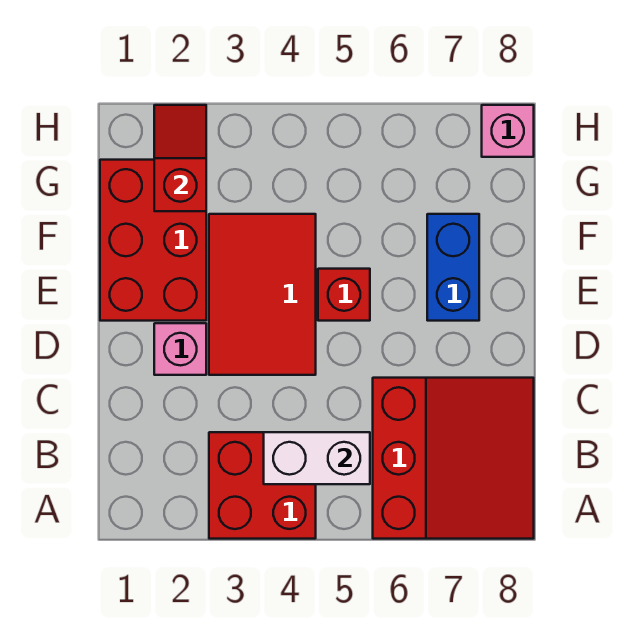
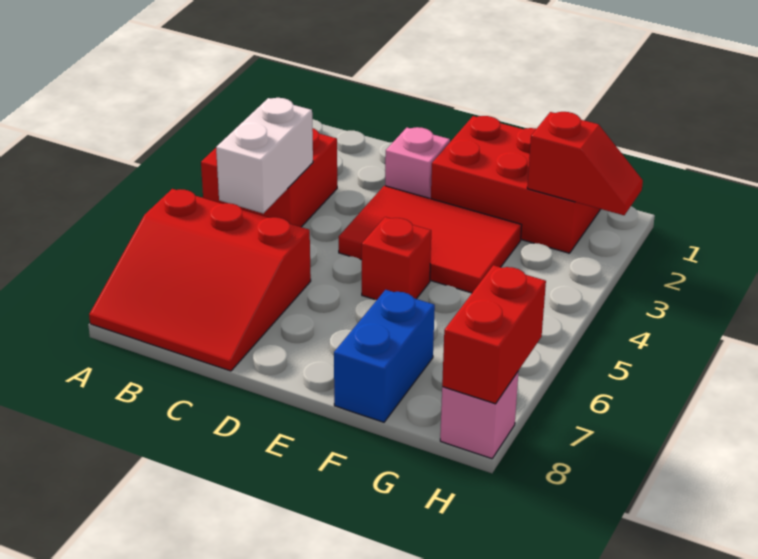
blue 1x2 brick [427,214,479,321] -> blue 1x2 brick turned to [334,290,435,422]
none -> red 1x2 brick [442,265,546,404]

